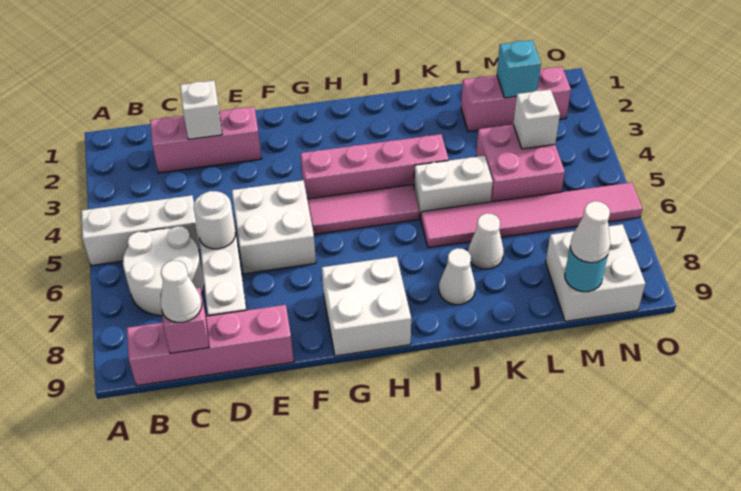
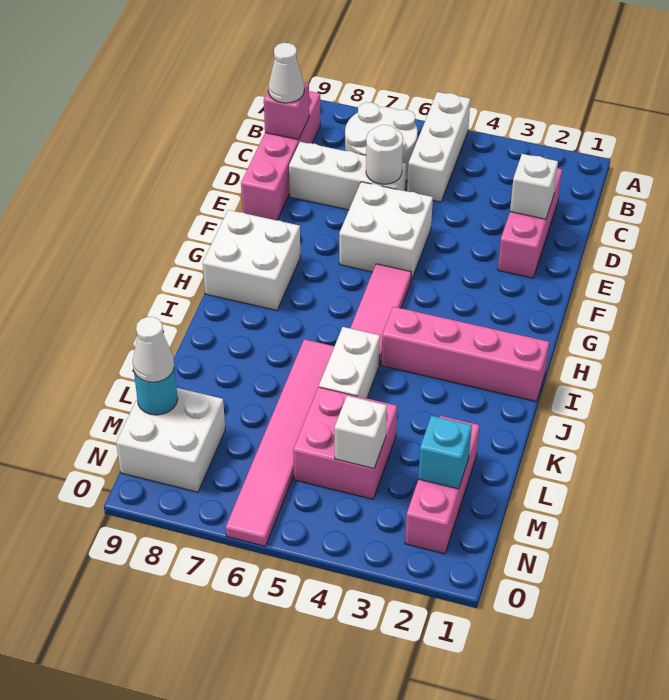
pink 1x4 brick [301,134,449,199] -> pink 1x4 brick turned to [381,307,549,402]
white 1x1 cone [439,248,475,305] -> none
white 1x1 cone [468,213,504,269] -> none

